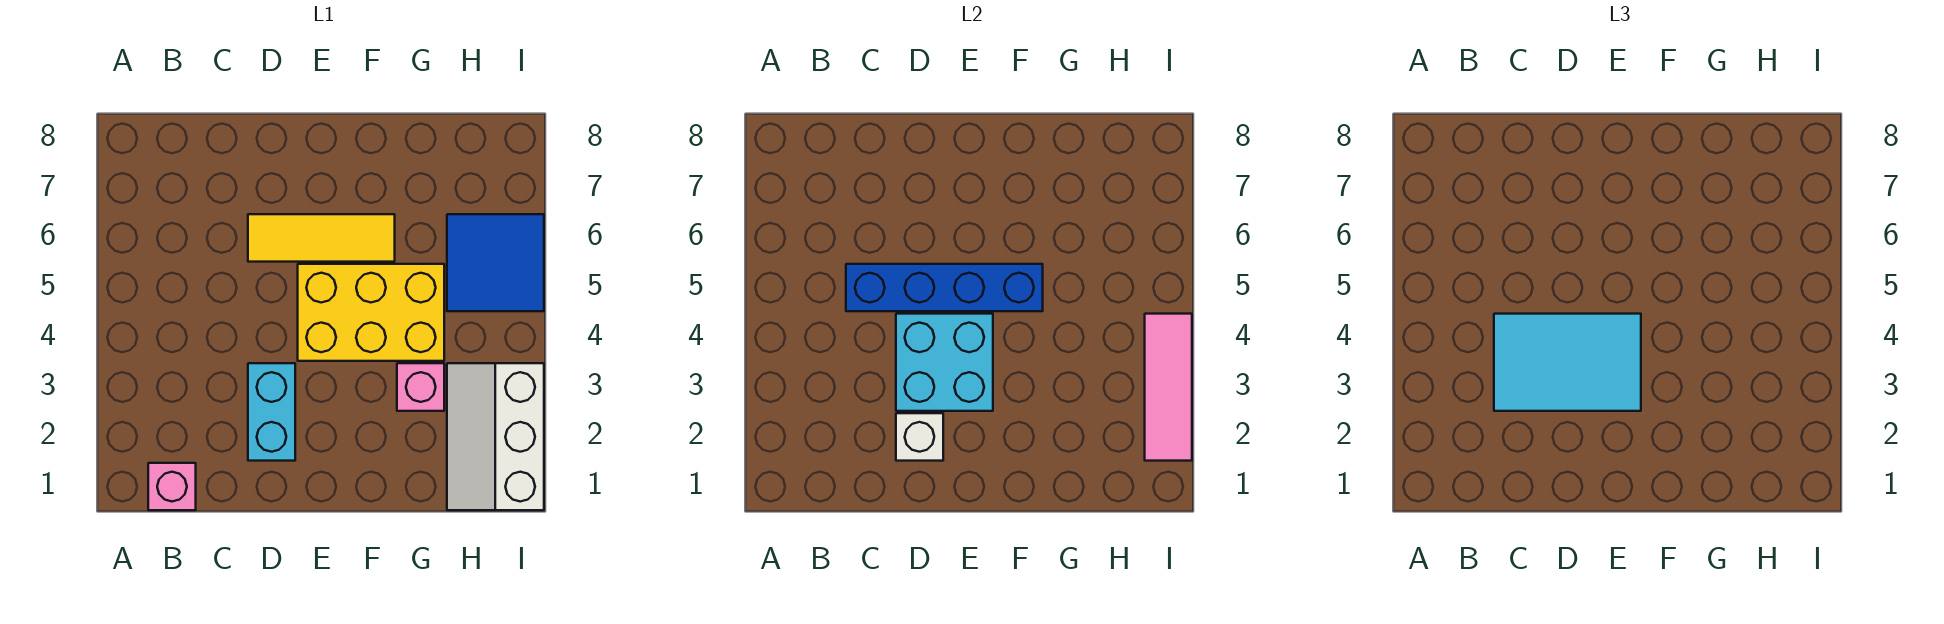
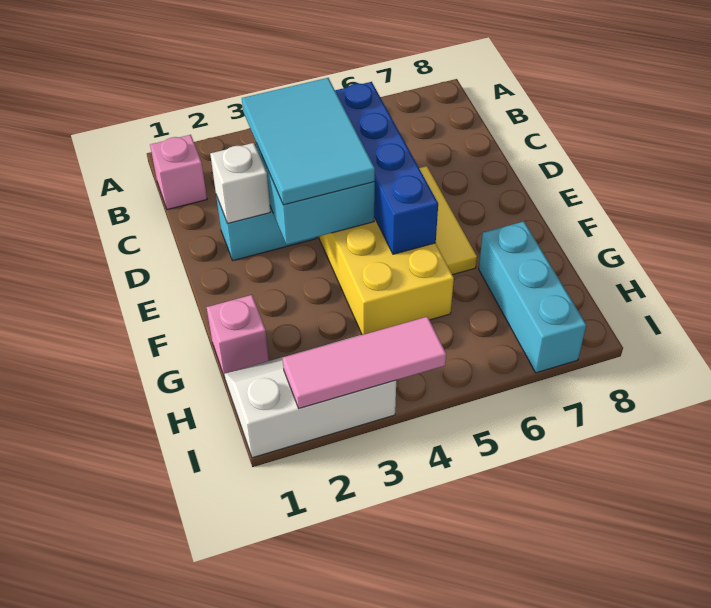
pink 1x1 brick [397,363,444,411] -> pink 1x1 brick moved to [207,295,269,378]
none -> cyan 1x3 brick [479,221,586,373]
blue 2x2 tile [447,214,544,311] -> none

